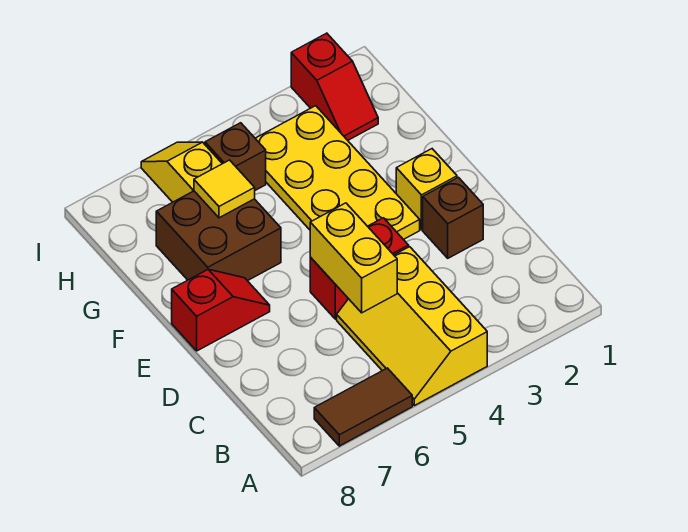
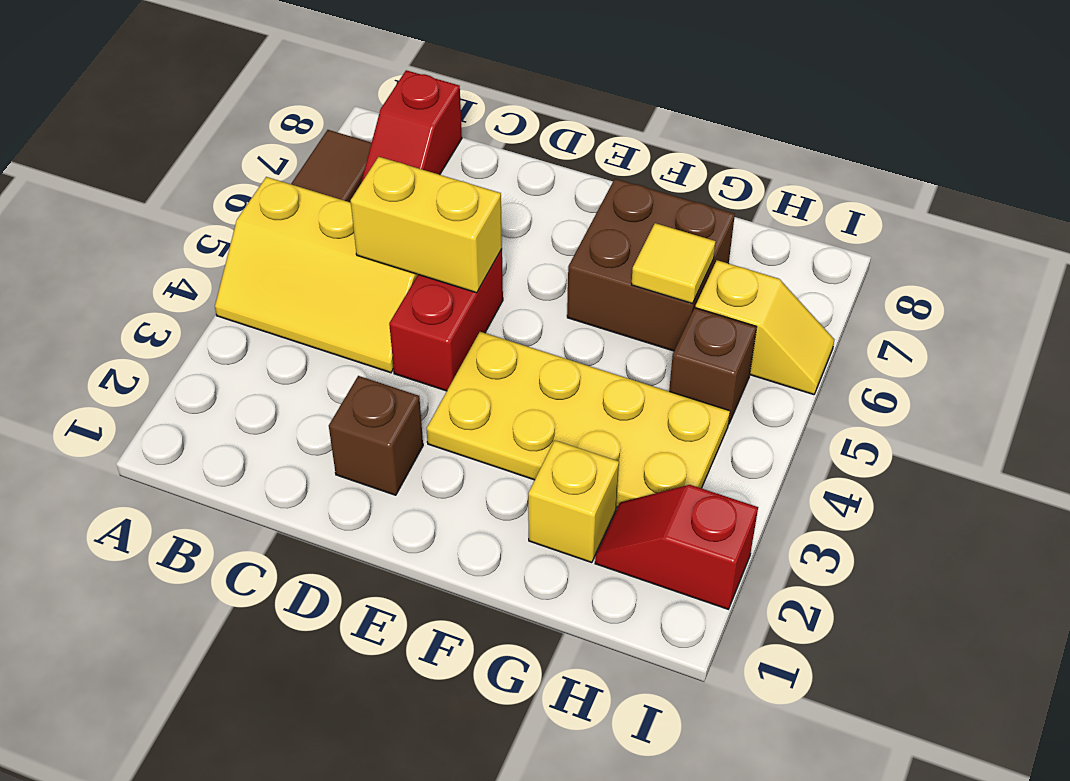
yellow 2x3 slope [337,247,487,406] -> yellow 2x3 slope turned to [215,177,418,373]
yellow 1x1 brick [396,149,457,230] -> yellow 1x1 brick moved to [528,441,619,563]
red 1x2 slope [172,269,270,351] -> red 1x2 slope moved to [361,70,462,183]

